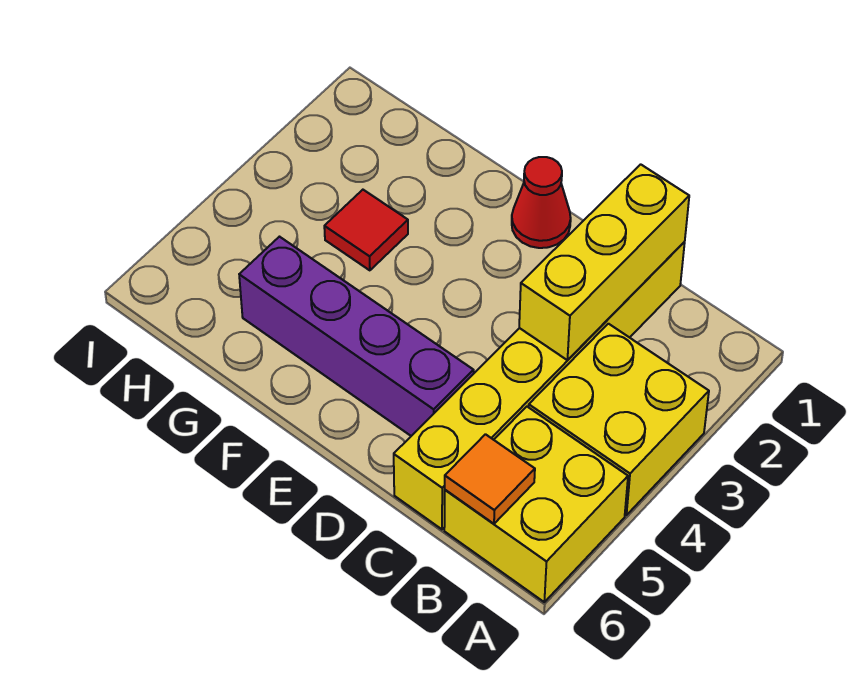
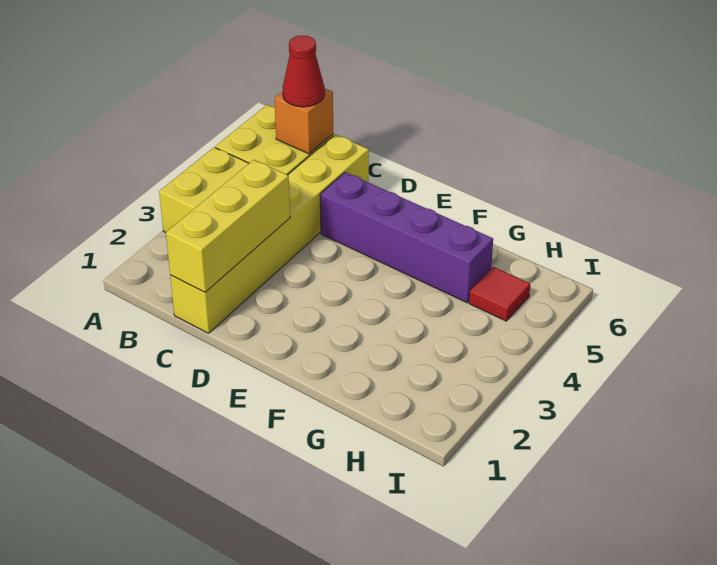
orange 1x1 tile [445,434,535,524] -> orange 1x1 brick [274,89,333,154]
red 1x1 cone [512,157,571,248] -> red 1x1 cone moved to [283,35,325,107]
red 1x1 tile [324,190,408,270] -> red 1x1 tile moved to [469,267,530,321]

